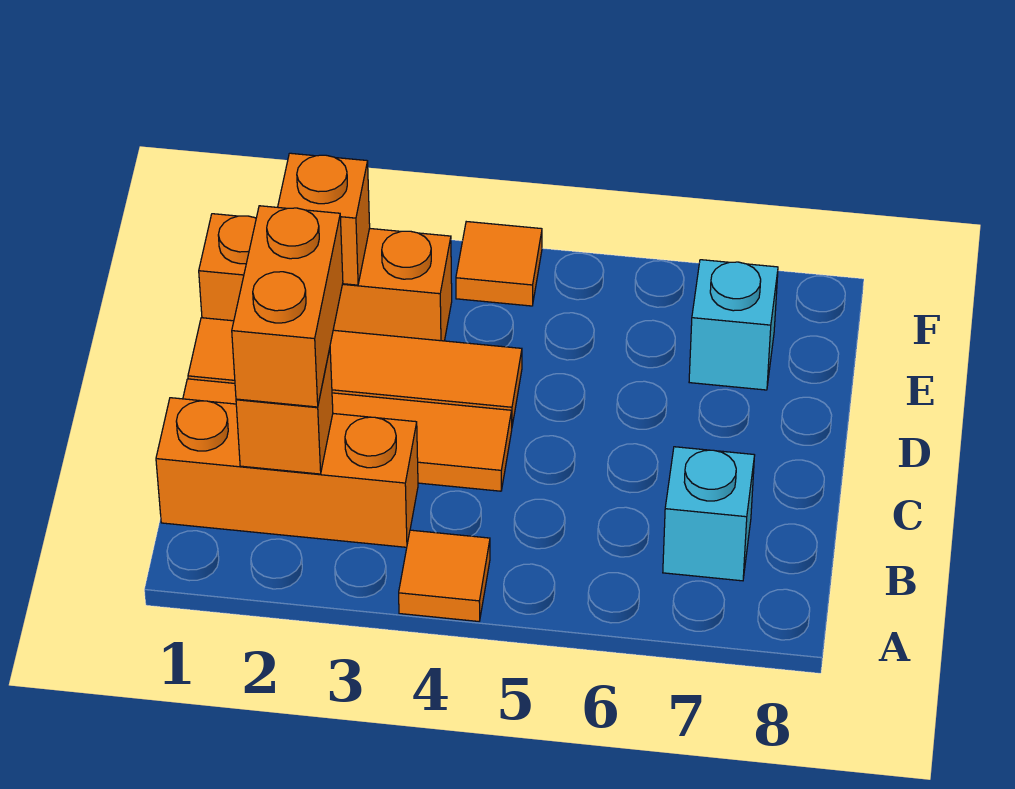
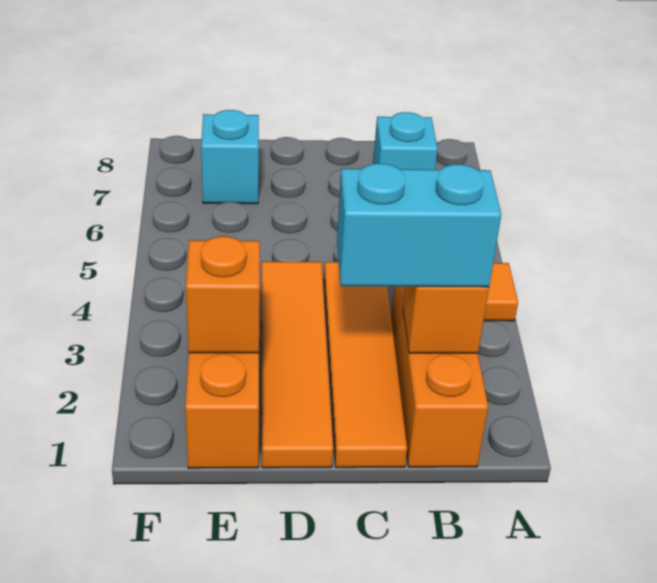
orange 1x2 brick [232,206,343,407] -> cyan 1x2 brick [337,163,501,287]
orange 1x1 tile [456,222,542,306] -> none

